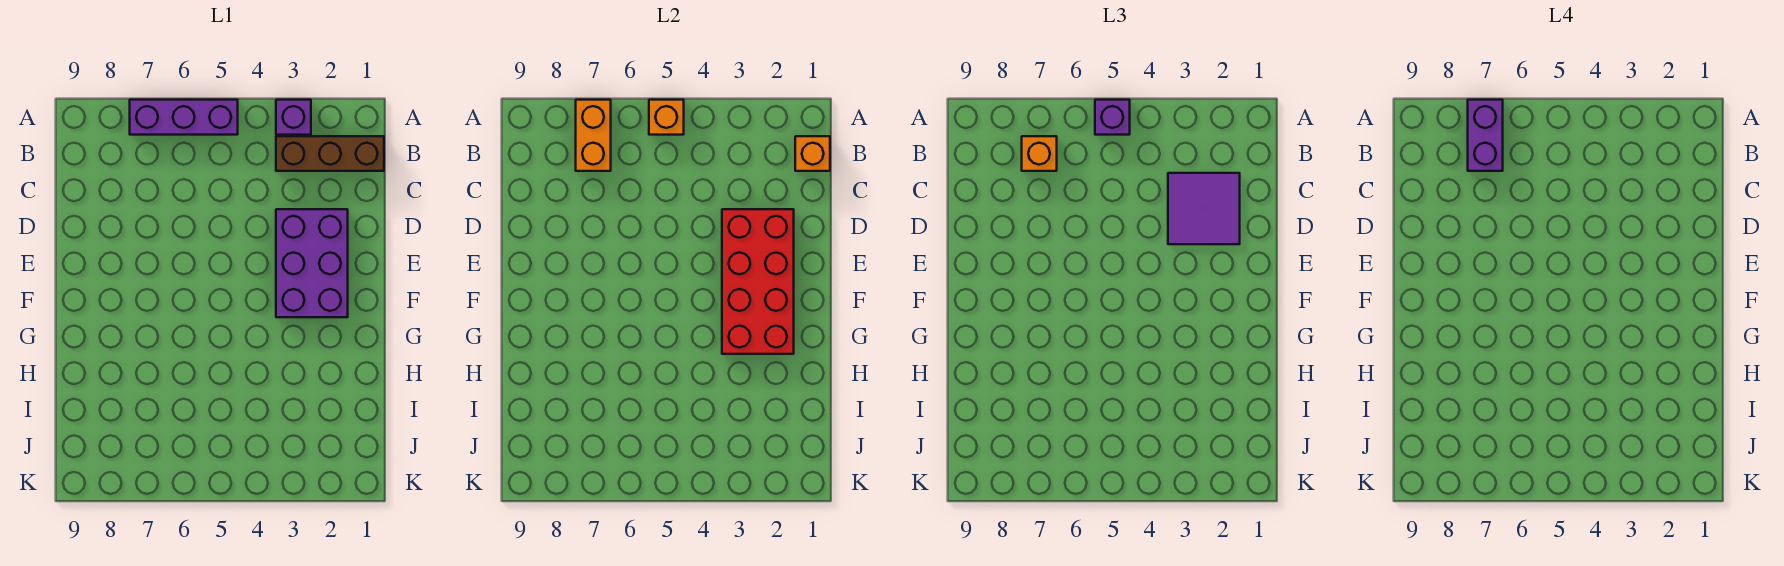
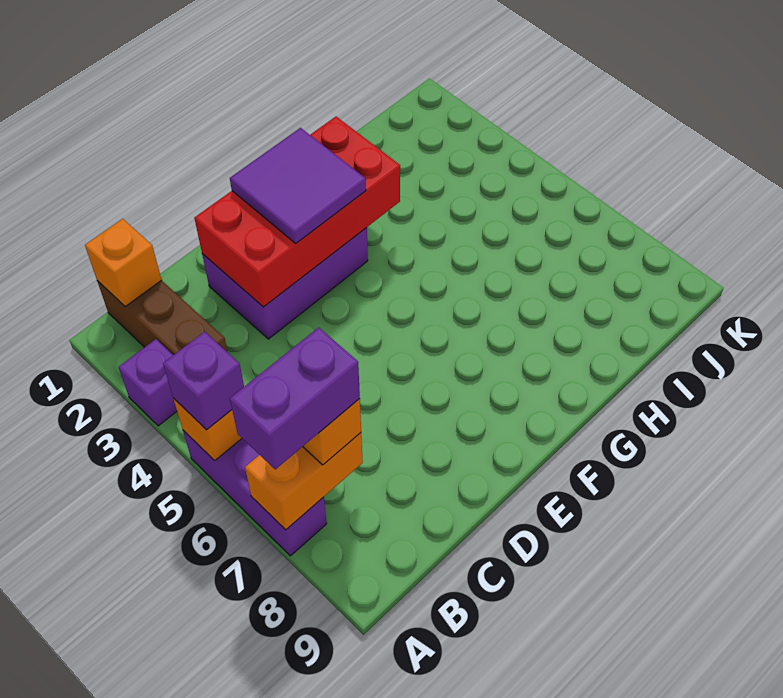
purple 2x2 tile [1168,173,1240,244] -> purple 2x2 tile moved to [230,128,366,243]

